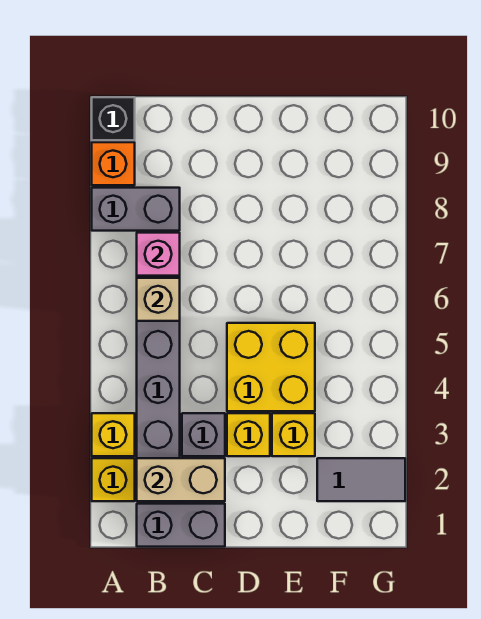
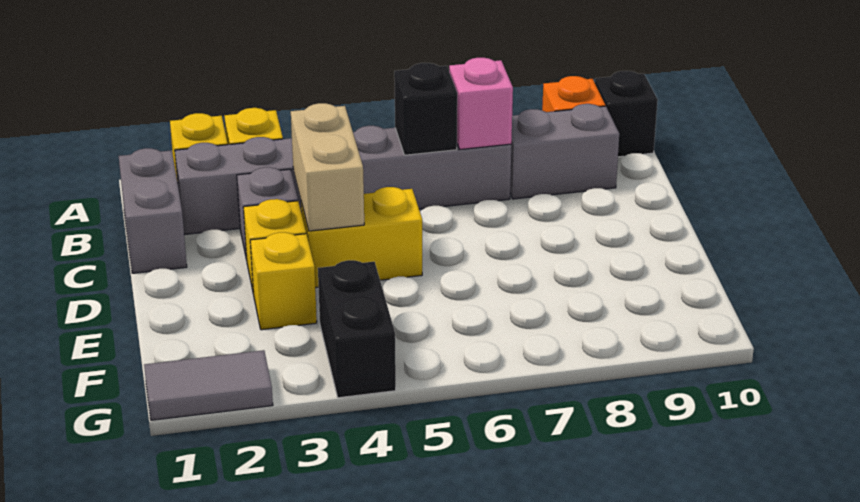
grey 1x2 brick [92,188,180,231] -> grey 1x2 brick turned to [510,104,619,199]
tan 1x2 brick [137,458,225,501] -> tan 1x2 brick moved to [291,103,364,231]
tan 1x1 brick [137,278,180,321] -> black 1x1 brick [394,63,457,155]
yellow 2x2 brick [227,323,315,411] -> yellow 1x2 brick [301,187,422,288]
grey 1x2 tile [317,458,405,501] -> grey 1x2 tile turned to [144,350,273,420]
none -> black 1x2 brick [318,260,396,398]

